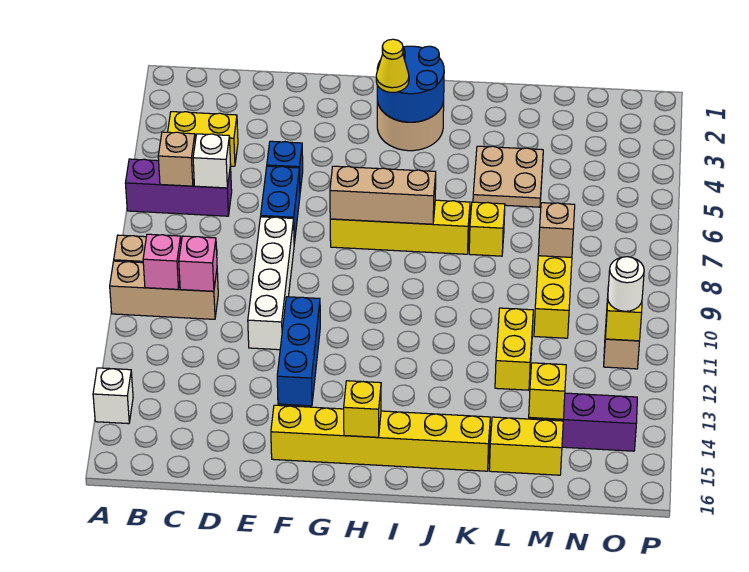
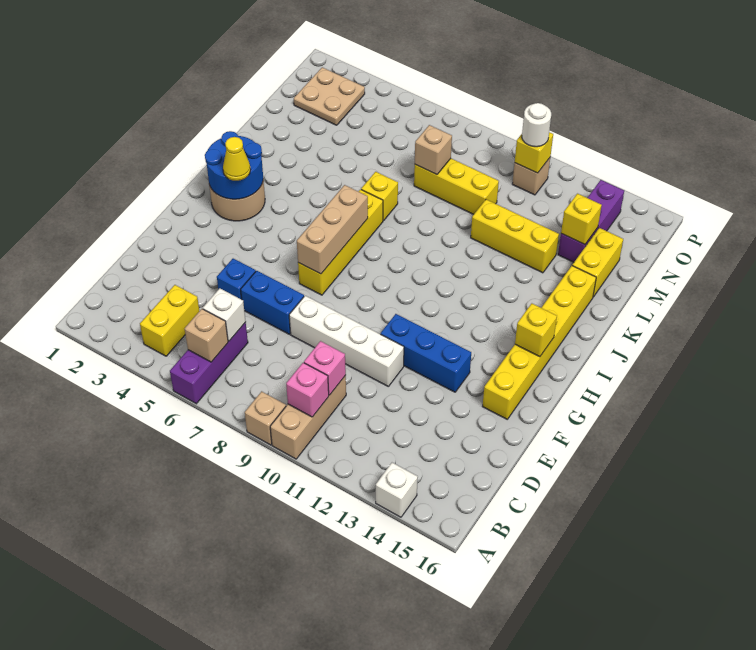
tan 2x2 plate [473,146,543,207] -> tan 2x2 plate moved to [294,67,365,125]
yellow 1x2 brick [495,308,533,390] -> yellow 1x3 brick [471,199,559,273]

